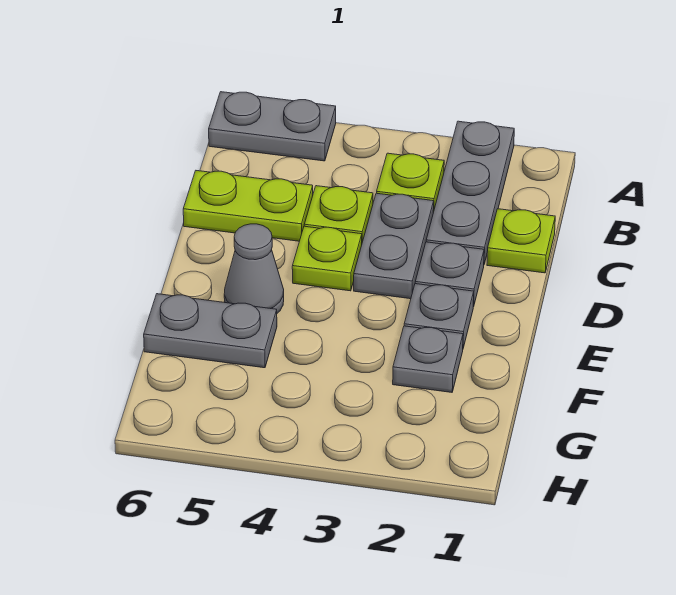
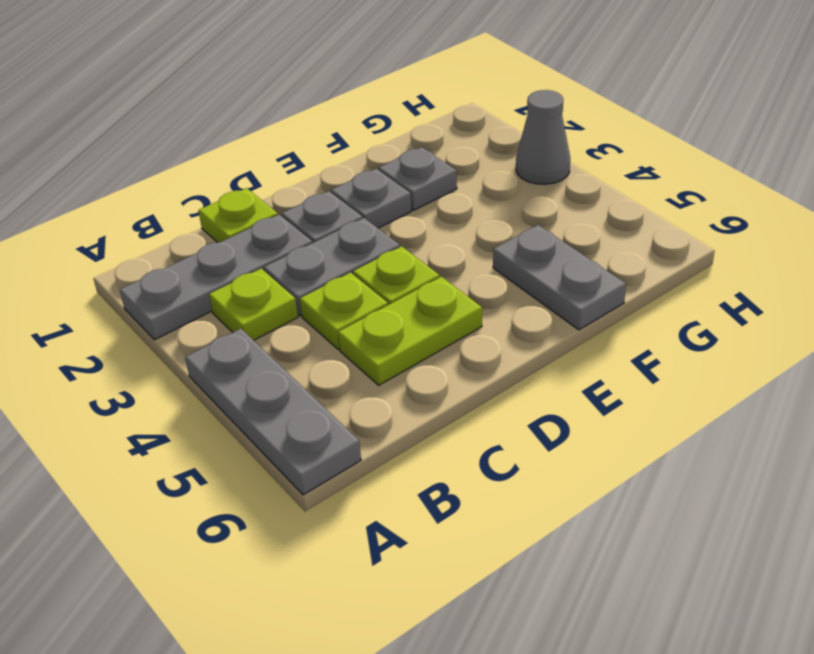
grey 1x2 plate [209,92,336,161] -> grey 1x3 plate [185,329,361,495]
lime 1x2 plate [183,171,313,241] -> lime 1x2 plate turned to [338,277,482,385]
grey 1x1 cone [224,224,284,313] -> grey 1x1 cone moved to [516,90,570,184]

